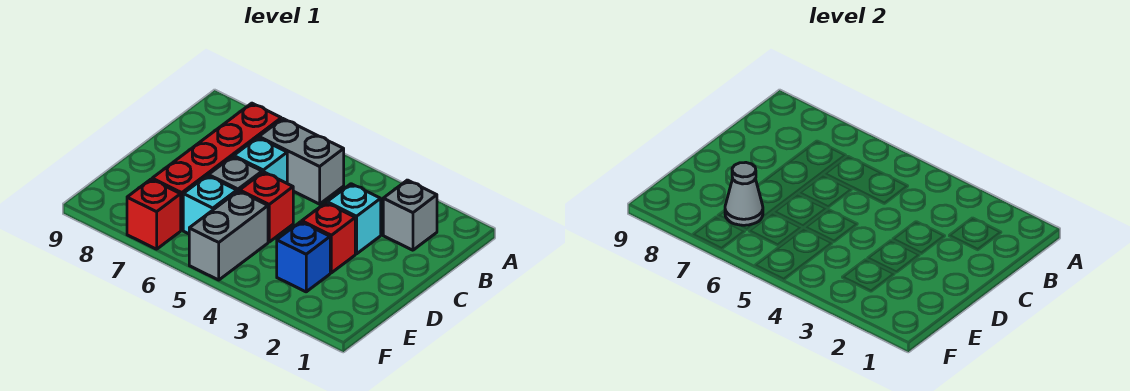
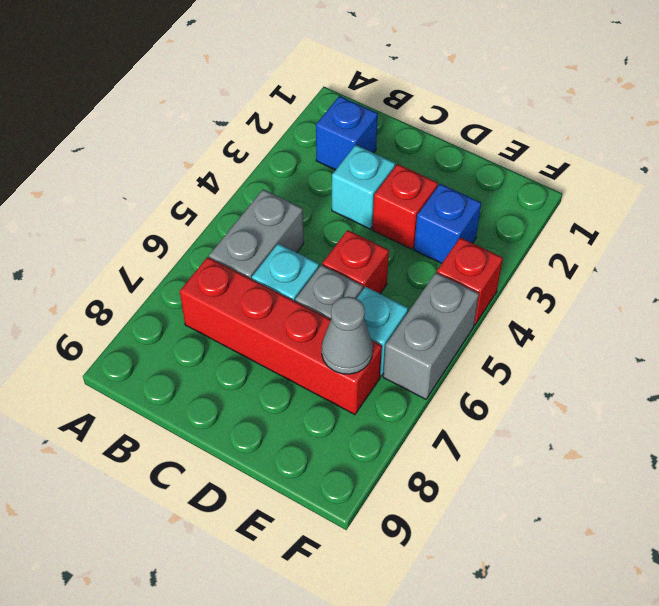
grey 1x1 brick [383,180,437,250] -> blue 1x1 brick [316,96,378,170]
grey 1x2 brick [189,191,268,280] -> grey 1x2 brick turned to [383,273,479,399]
red 1x1 brick [127,179,181,249] -> red 1x1 brick moved to [437,238,503,325]

